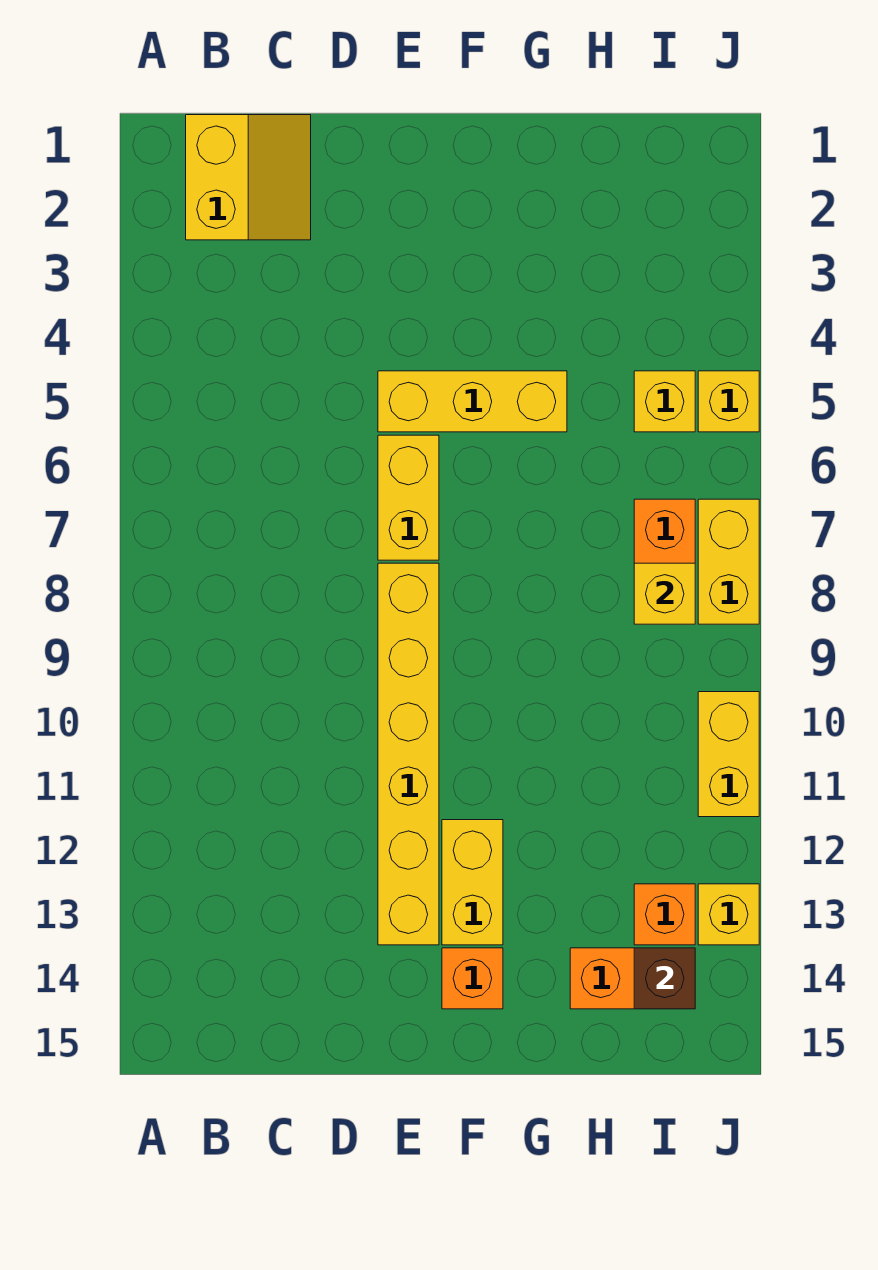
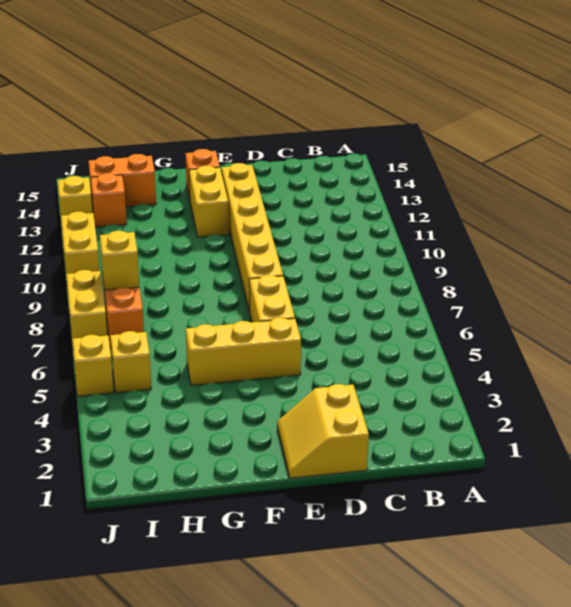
yellow 2x2 slope [186,115,311,240] -> yellow 2x2 slope moved to [277,384,369,478]
brown 1x1 brick [634,948,695,1009] -> none

